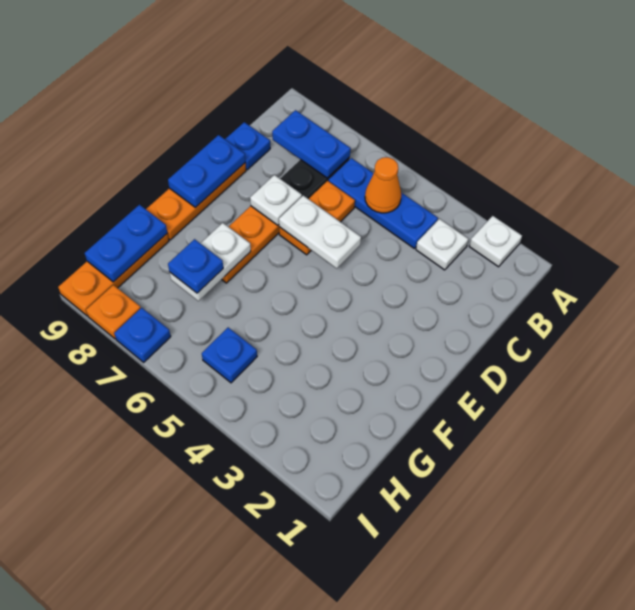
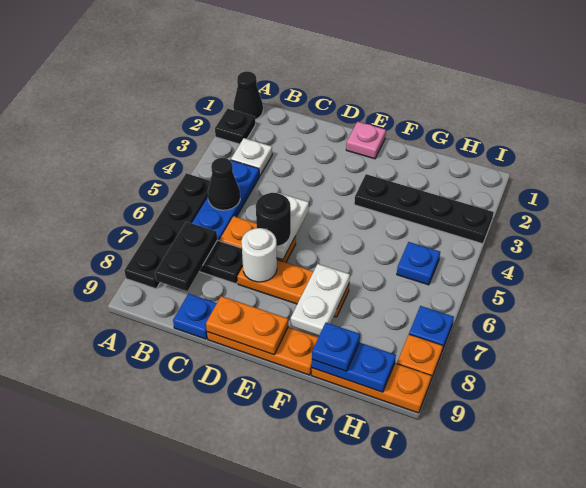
none -> black 1x1 cone [233,71,263,120]
white 1x1 plate [469,216,522,267] -> black 1x1 plate [215,109,255,144]
none -> black 1x4 plate [124,173,210,289]
orange 1x1 cone [365,157,401,213] -> black 1x1 cone [208,158,240,210]
blue 1x2 plate [272,110,351,178] -> black 1x2 plate [155,222,217,291]
none -> black 1x1 round brick [256,193,291,246]
white 1x1 plate [250,175,302,225] -> white 1x1 round brick [241,228,277,282]
blue 1x2 plate [168,135,245,208] -> orange 1x2 plate [206,296,288,355]
none -> pink 1x1 plate [346,122,386,159]
none -> black 1x4 plate [354,174,494,244]
white 1x2 plate [170,223,251,301] -> white 1x2 plate turned to [291,264,350,336]
blue 1x1 plate [168,239,223,293] -> blue 1x1 plate moved to [312,323,360,371]

